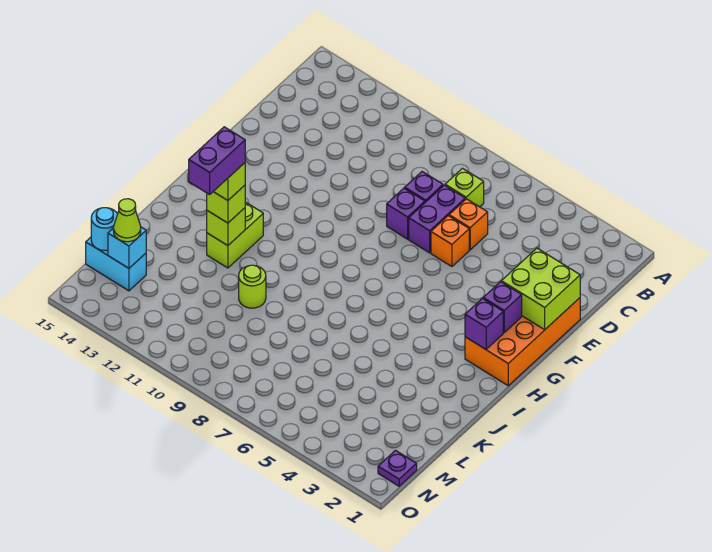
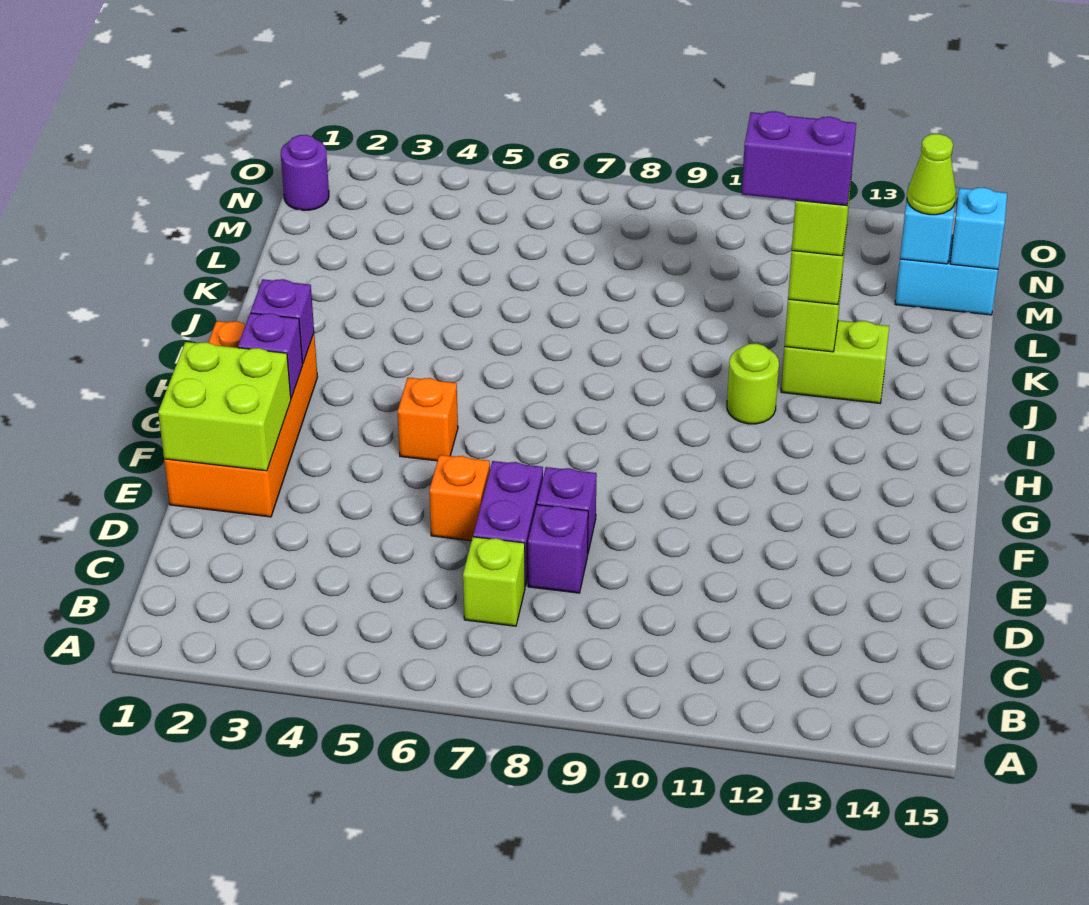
orange 1x1 brick [449,199,488,250] -> orange 1x1 brick moved to [398,378,458,461]
lime 1x2 brick [207,202,263,268] -> lime 1x2 brick turned to [781,320,889,403]
purple 1x2 brick [189,127,245,194] -> purple 1x2 brick turned to [742,111,856,206]
lime 1x1 round brick [239,265,266,308] -> lime 1x1 round brick moved to [727,343,779,424]
cyan 1x1 round brick [91,208,117,250] -> cyan 1x1 brick [950,187,1007,269]
purple 1x1 plate [378,450,417,486] -> purple 1x1 round brick [281,135,329,210]

